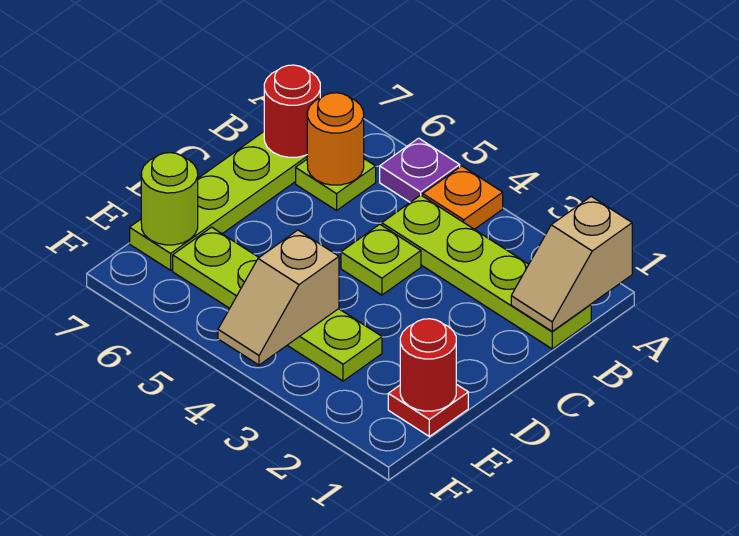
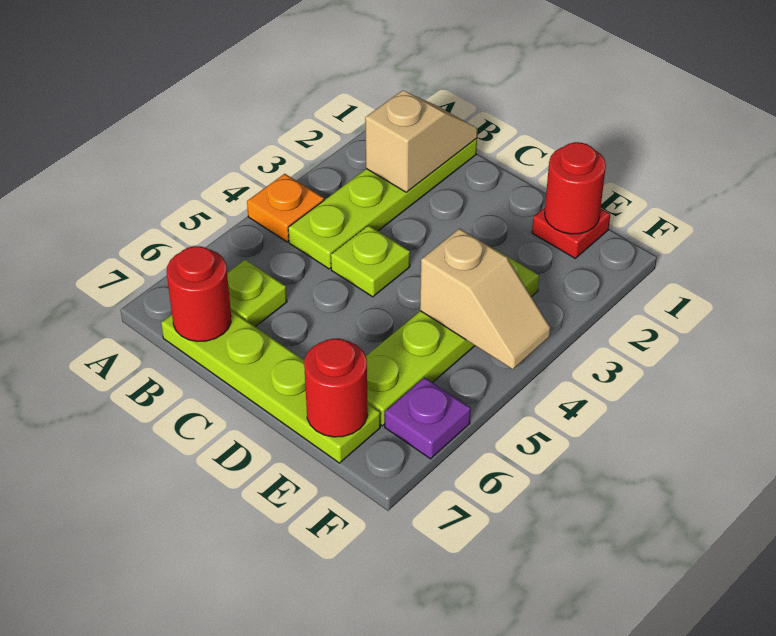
tan 1x2 slope [511,197,632,332] -> tan 1x2 slope turned to [365,90,478,192]
purple 1x1 plate [380,138,460,202] -> purple 1x1 plate moved to [385,378,471,459]
orange 1x1 round brick [307,93,364,185] -> none
lime 1x1 round brick [141,153,198,245] -> red 1x1 round brick [304,339,368,437]

